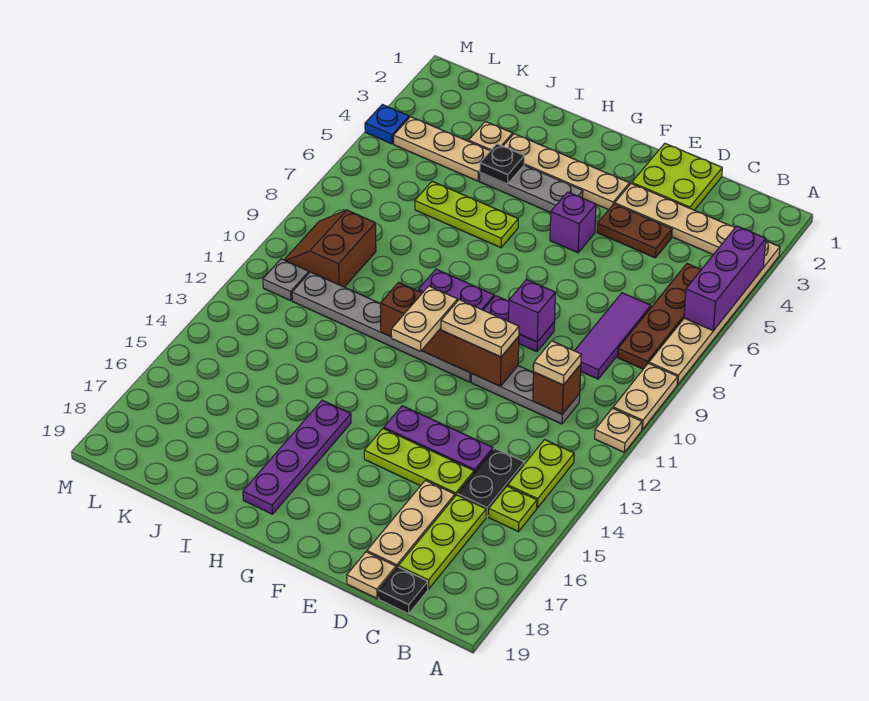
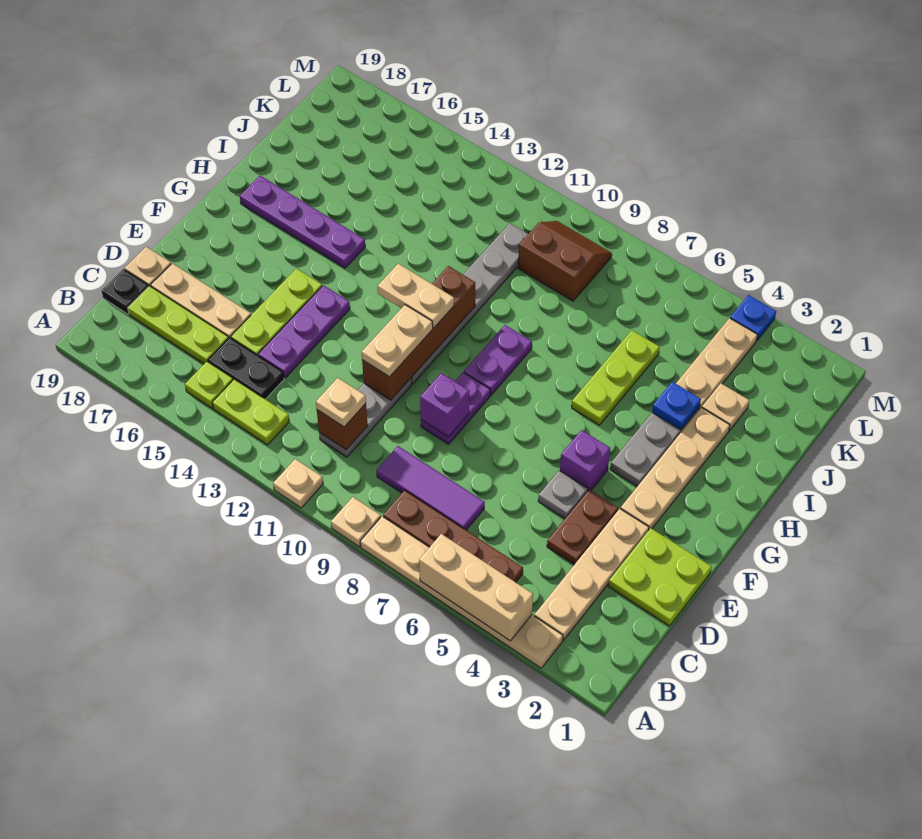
purple 1x3 brick [684,226,766,331] -> tan 1x3 brick [419,534,533,641]
tan 1x2 plate [613,363,678,430] -> tan 1x1 plate [331,497,381,547]
black 1x1 plate [480,144,524,184] -> blue 1x1 plate [652,382,701,430]
grey 1x1 plate [263,259,309,301] -> grey 1x1 plate moved to [538,471,588,518]

